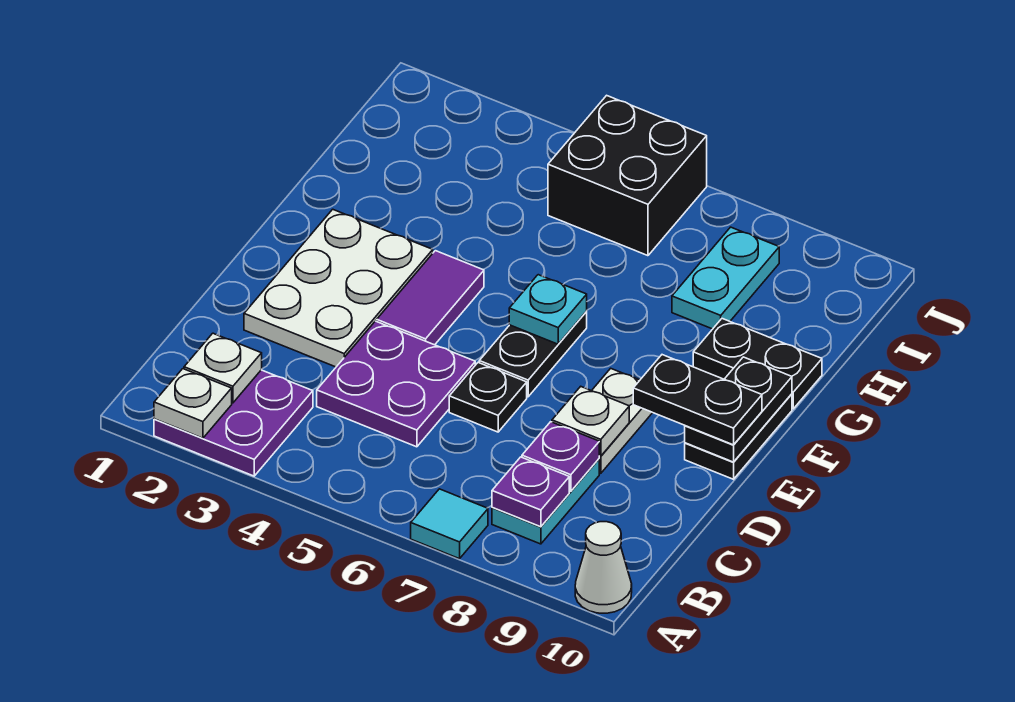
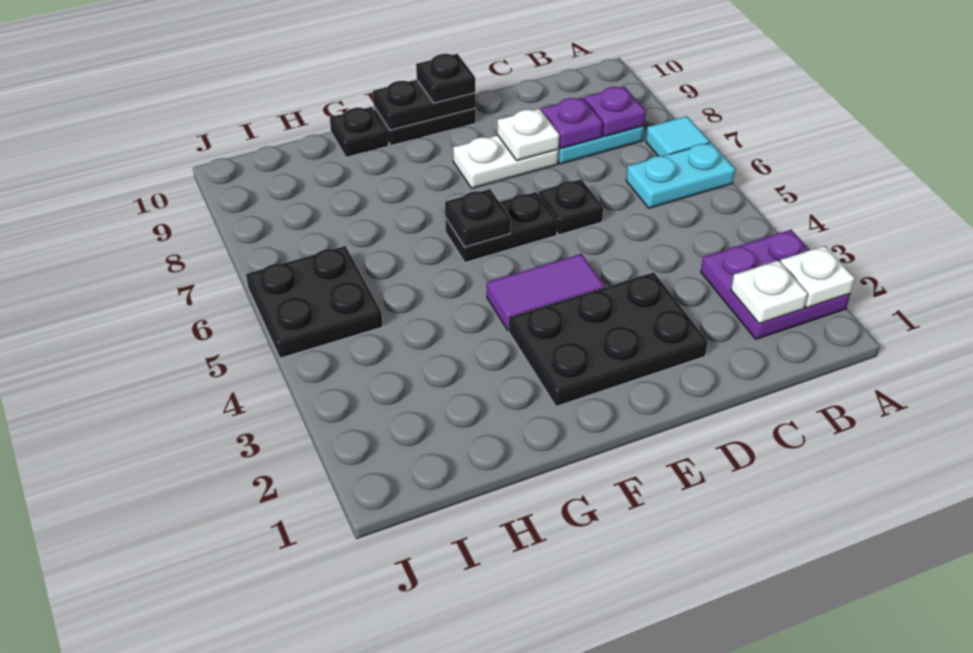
white 1x1 cone [575,522,632,613] -> none
purple 2x2 plate [317,321,475,447] -> none
white 2x3 plate [244,209,433,367] -> black 2x3 plate [509,272,708,406]
black 1x2 plate [633,355,762,445] -> black 1x1 plate [416,54,475,103]
cyan 1x1 plate [509,275,587,344] -> black 1x1 plate [445,189,511,247]
black 1x2 plate [693,319,822,409] -> black 1x1 plate [330,107,389,157]
cyan 1x2 plate [672,227,779,329] -> cyan 1x2 plate moved to [626,143,735,208]
black 2x2 brick [548,95,707,256] -> black 2x2 plate [246,246,383,358]

